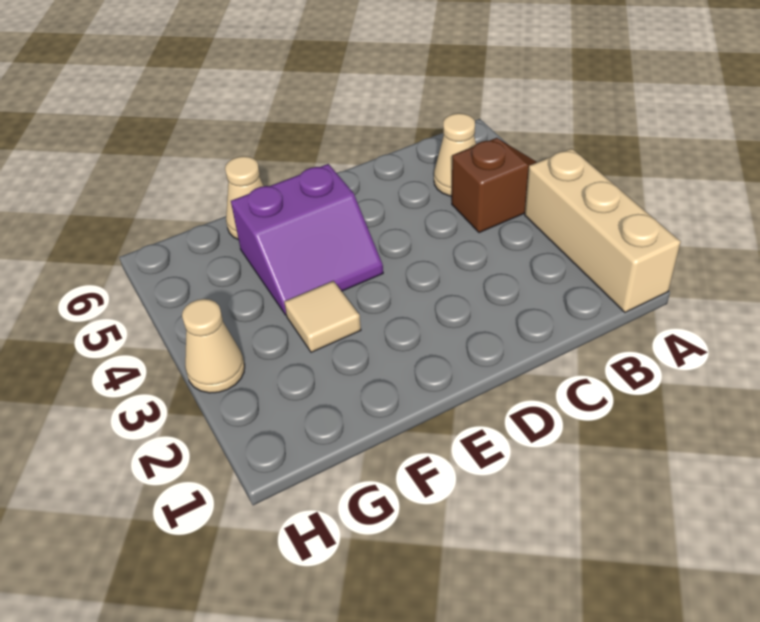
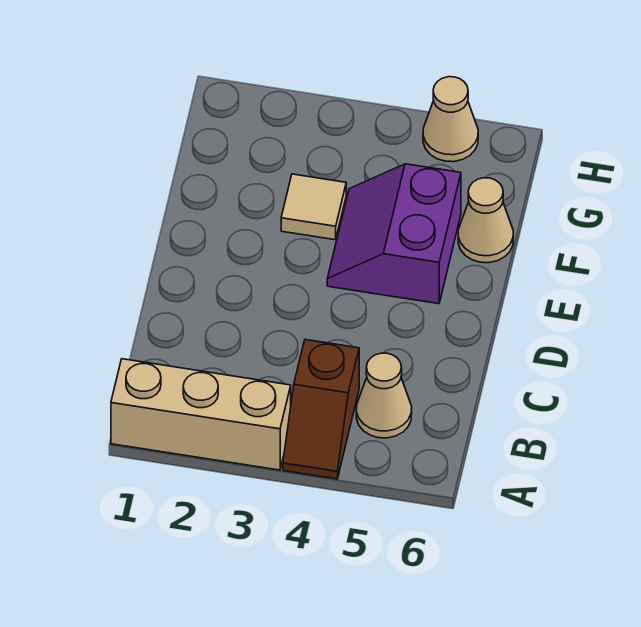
tan 1x1 cone [182,299,245,393] -> tan 1x1 cone moved to [423,77,478,162]

